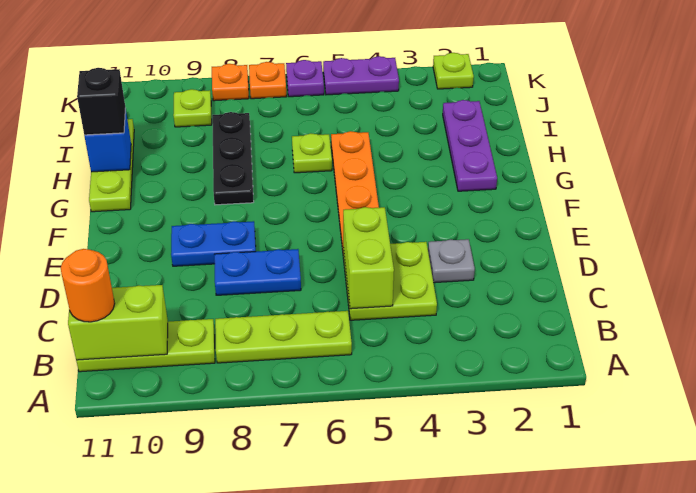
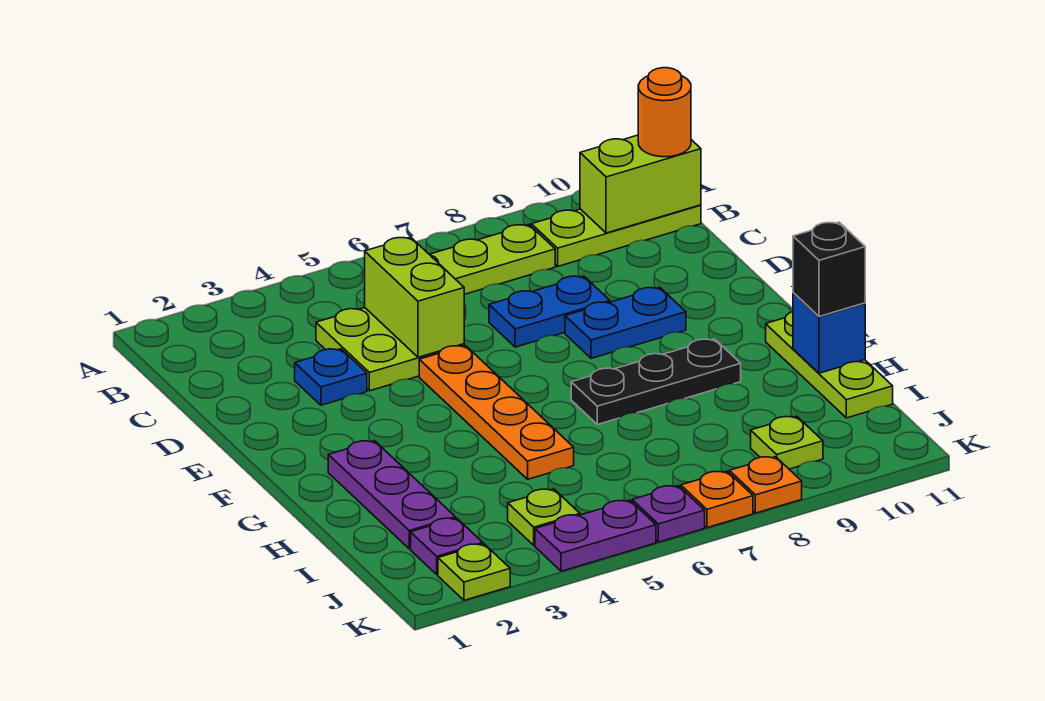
grey 1x1 plate [428,239,475,283] -> blue 1x1 plate [295,349,367,405]
black 1x3 plate [212,112,254,205] -> black 1x3 plate turned to [571,339,741,425]
lime 1x1 plate [292,133,332,173] -> lime 1x1 plate moved to [508,489,580,545]
none -> purple 1x1 plate [411,518,483,574]

